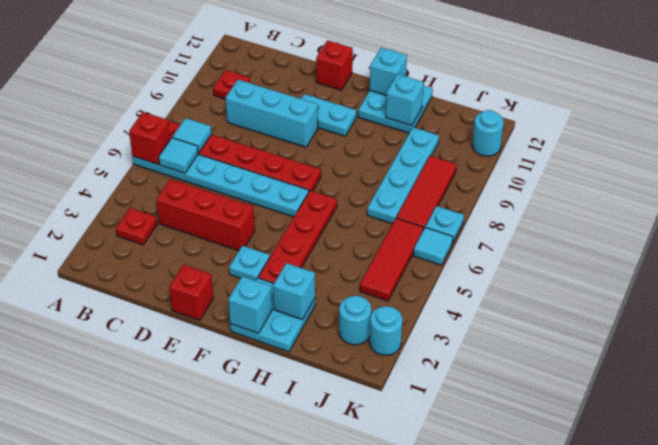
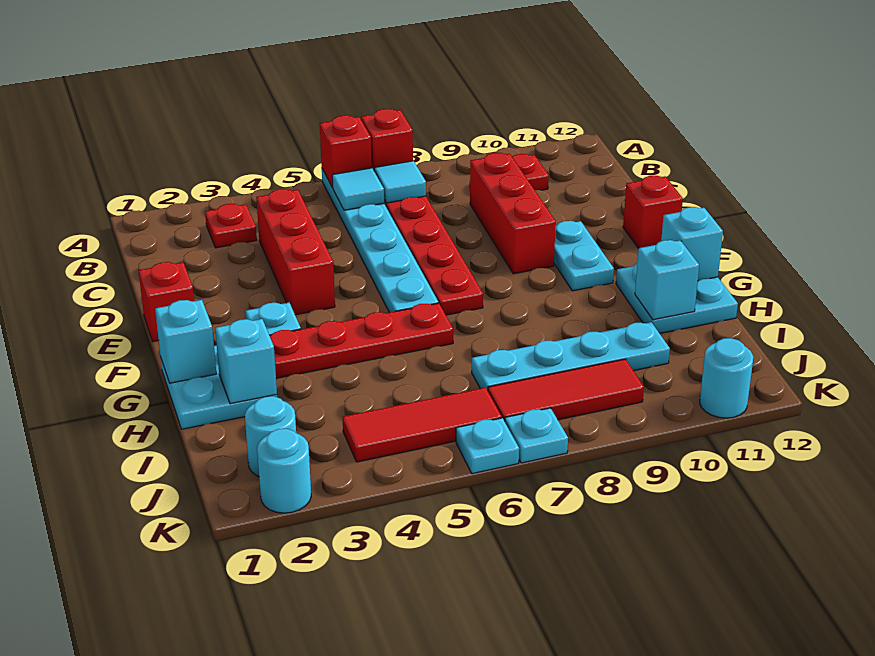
none -> red 1x1 brick [361,109,413,170]
cyan 1x3 brick [225,80,318,147] -> red 1x3 brick [470,153,556,274]
cyan 1x1 tile [414,228,453,265] -> cyan 1x1 plate [456,418,519,474]

